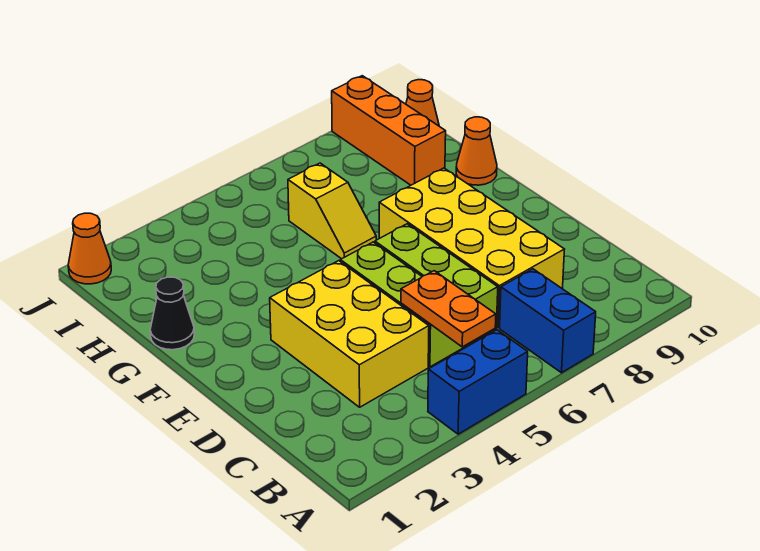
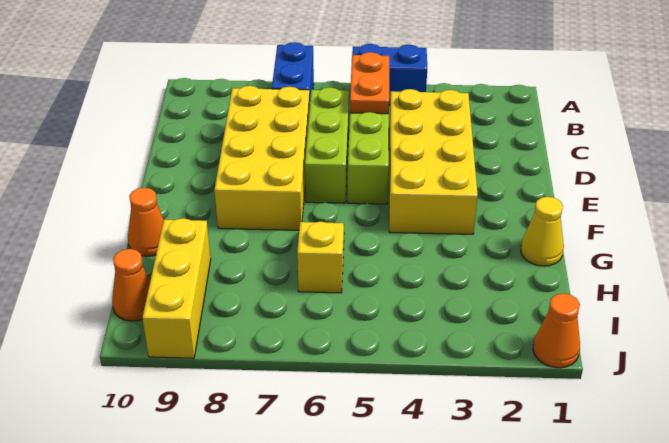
yellow 2x3 brick [270,261,429,407] -> yellow 2x4 brick [389,89,478,234]
black 1x1 cone [150,277,194,350] -> yellow 1x1 cone [521,197,564,266]
orange 1x3 brick [332,76,446,185] -> yellow 1x3 brick [142,218,211,358]

